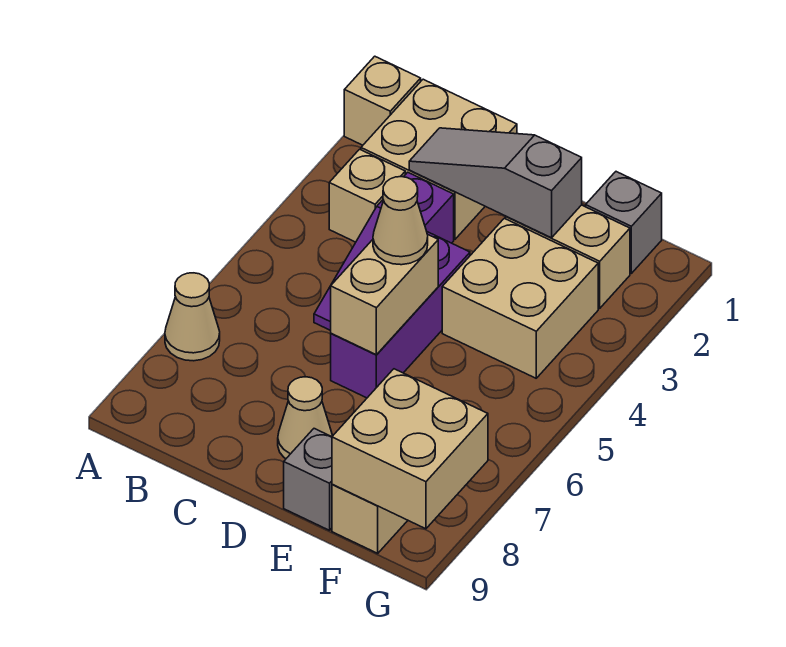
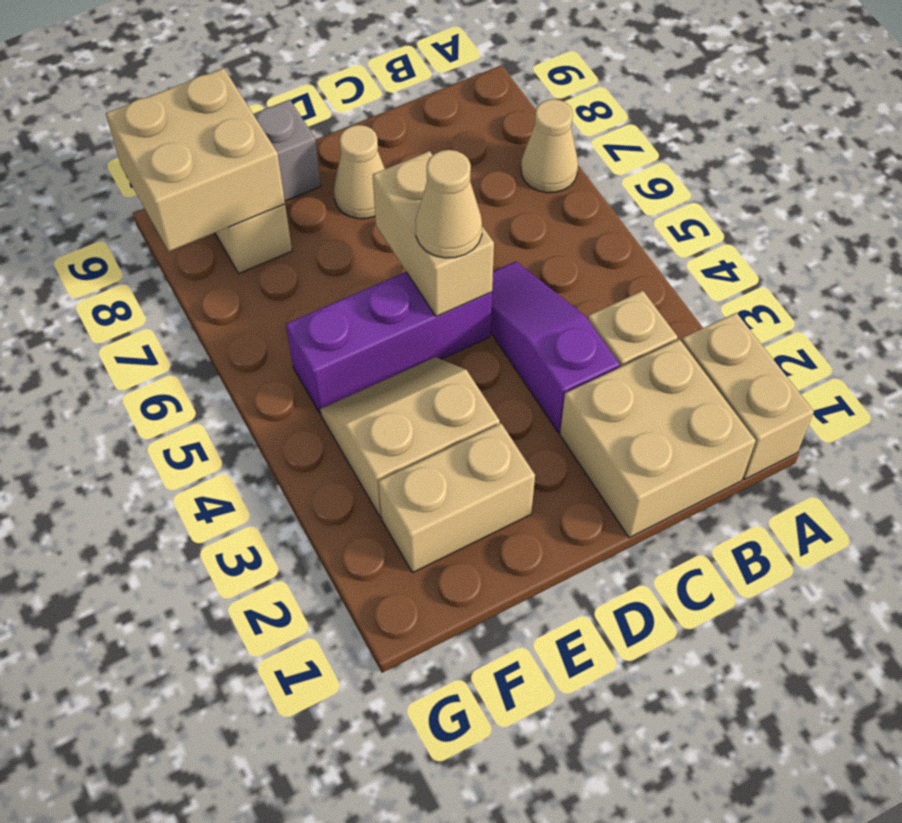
tan 1x1 brick [344,56,421,145] -> tan 1x2 brick [682,313,814,479]
grey 1x3 slope [409,128,582,238] -> none
purple 1x3 brick [331,232,470,398] -> purple 1x3 brick turned to [286,272,492,414]
tan 2x2 brick [442,218,598,378] -> tan 2x2 slope [320,357,500,517]
grey 1x1 brick [586,172,662,273] -> none

